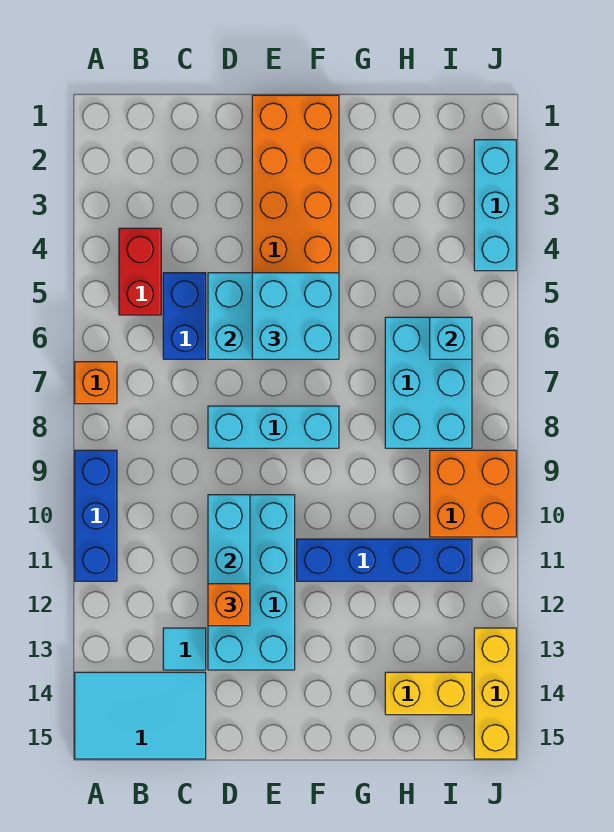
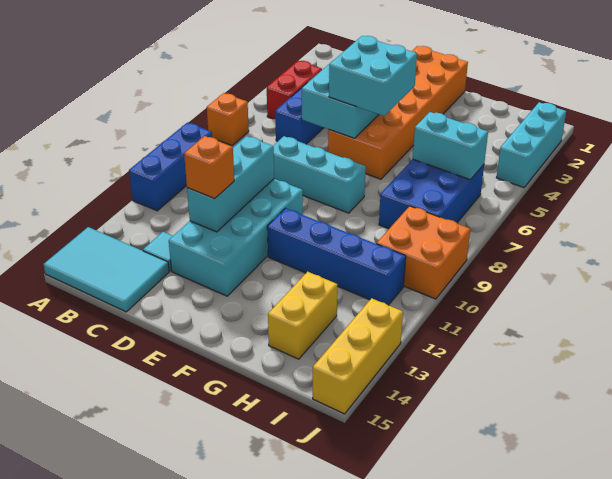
cyan 2x3 brick [385,317,472,448] -> blue 2x3 brick [379,159,484,229]
yellow 1x2 brick [385,672,472,715] -> yellow 1x2 brick turned to [268,272,338,359]
cyan 1x1 brick [430,317,472,359] -> cyan 1x2 brick [413,112,488,180]

